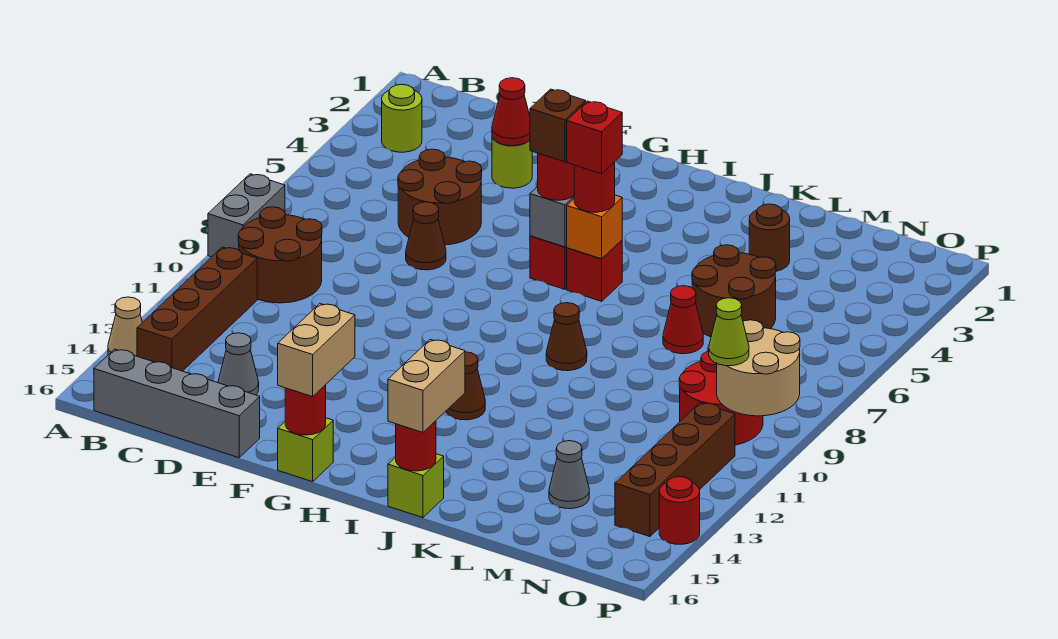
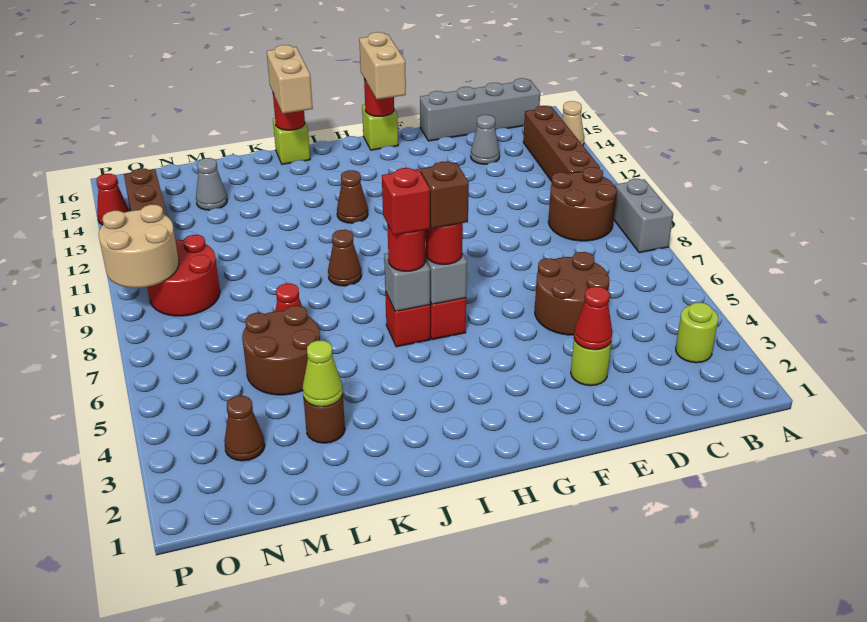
brown 1x1 cone [406,202,446,270] -> brown 1x1 cone moved to [224,396,265,461]
orange 1x1 brick [567,195,622,259] -> grey 1x1 brick [384,253,430,311]
lime 1x1 cone [709,298,749,366] -> lime 1x1 cone moved to [303,340,343,407]
red 1x1 round brick [659,477,700,544] -> red 1x1 cone [96,174,129,225]

